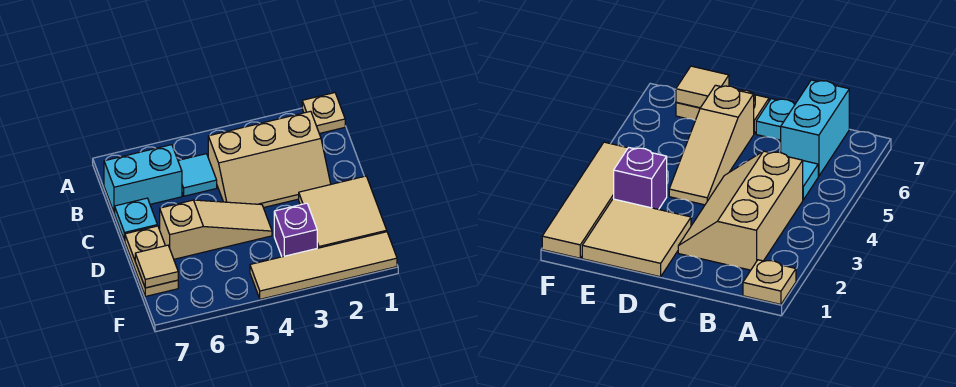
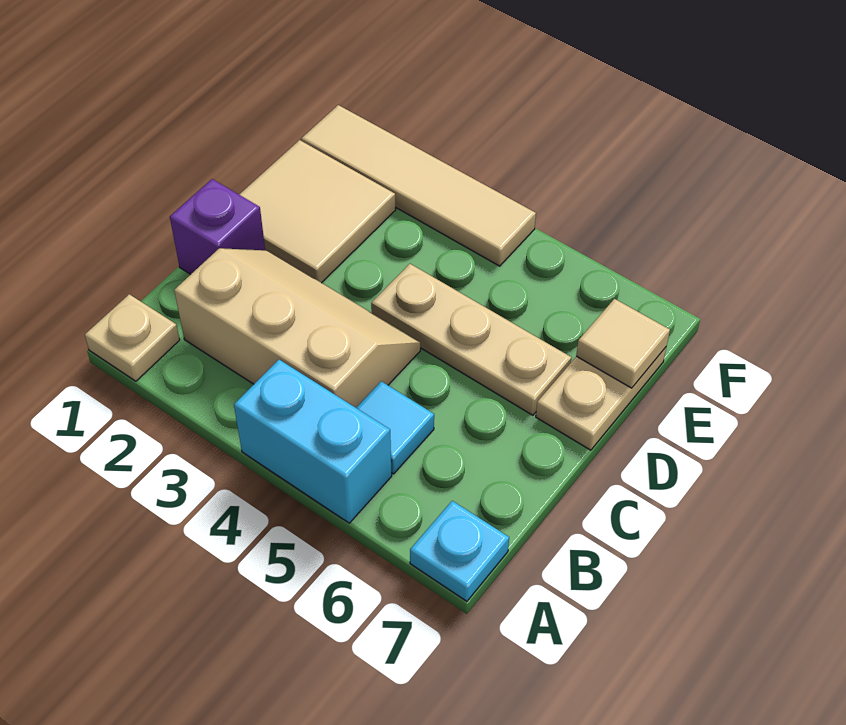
cyan 1x2 brick [104,145,182,213] -> cyan 1x2 brick moved to [234,360,392,523]
cyan 1x1 plate [115,198,157,241] -> cyan 1x1 plate moved to [410,501,509,601]
tan 1x3 slope [160,200,272,259] -> tan 1x3 plate [371,264,571,415]
purple 1x1 brick [274,203,317,257] -> purple 1x1 brick moved to [170,179,265,274]

